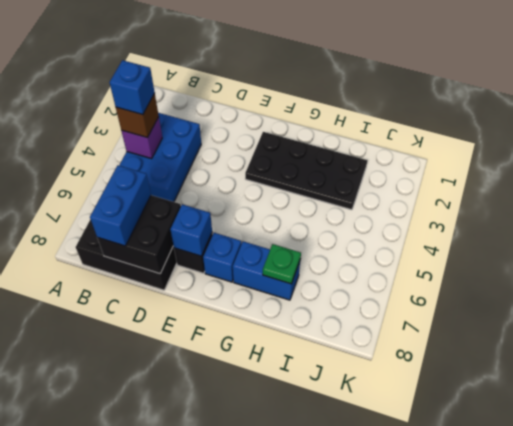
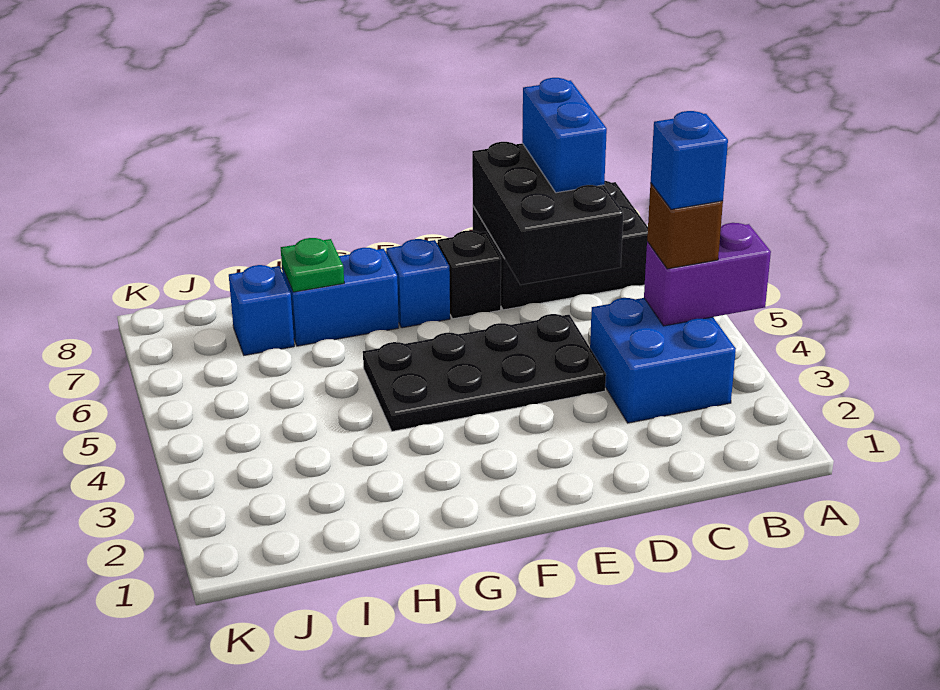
blue 2x3 brick [119,113,201,202] -> blue 2x2 brick [590,298,736,423]
purple 1x1 brick [121,117,162,159] -> purple 1x2 brick [644,223,771,326]
black 2x2 brick [97,195,181,274] -> black 2x3 brick [472,142,623,285]
blue 1x1 brick [170,204,212,256] -> blue 1x1 brick moved to [229,265,294,355]
black 2x4 plate [245,132,368,210] -> black 2x4 plate moved to [363,314,606,431]

